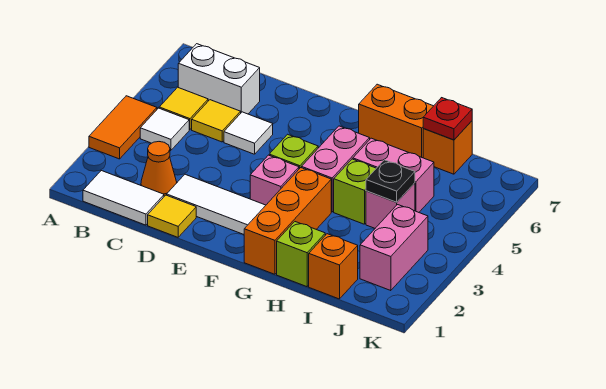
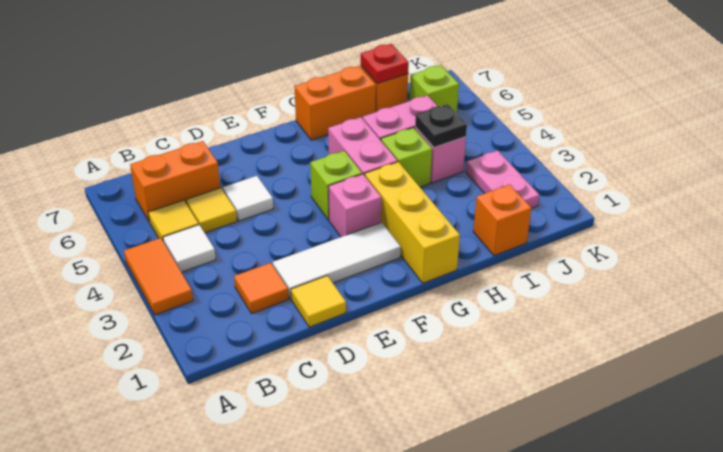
white 1x2 tile [83,171,164,225] -> none
white 1x2 brick [178,44,260,114] -> orange 1x2 brick [130,141,220,222]
orange 1x1 cone [141,142,177,196] -> orange 1x1 tile [234,263,289,313]
orange 1x3 brick [244,168,331,274] -> yellow 1x3 brick [365,162,460,283]
lime 1x1 brick [277,222,325,287] -> lime 1x1 brick moved to [410,65,459,113]
pink 1x2 brick [360,205,428,291] -> pink 1x2 plate [466,150,539,208]

